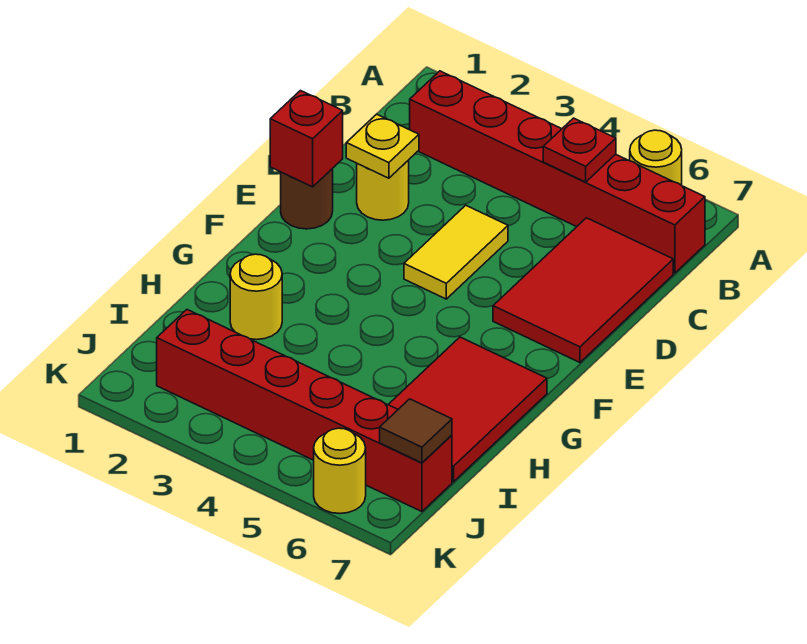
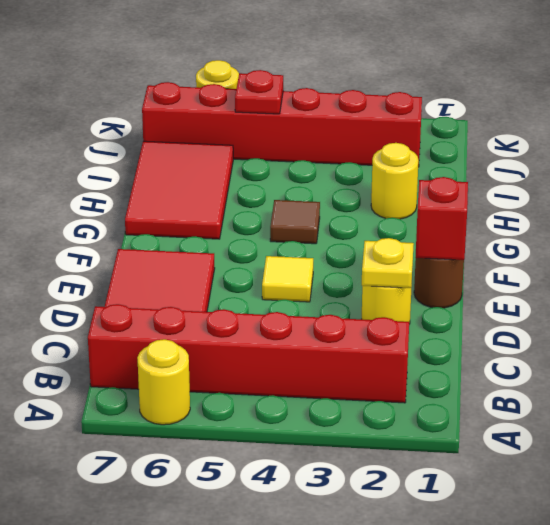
red 1x1 plate [543,118,616,182] -> red 1x1 plate moved to [235,70,283,114]
yellow 1x2 tile [404,205,508,299] -> yellow 1x1 tile [262,256,313,302]
brown 1x1 tile [380,399,452,463] -> brown 1x1 tile moved to [270,200,320,244]

